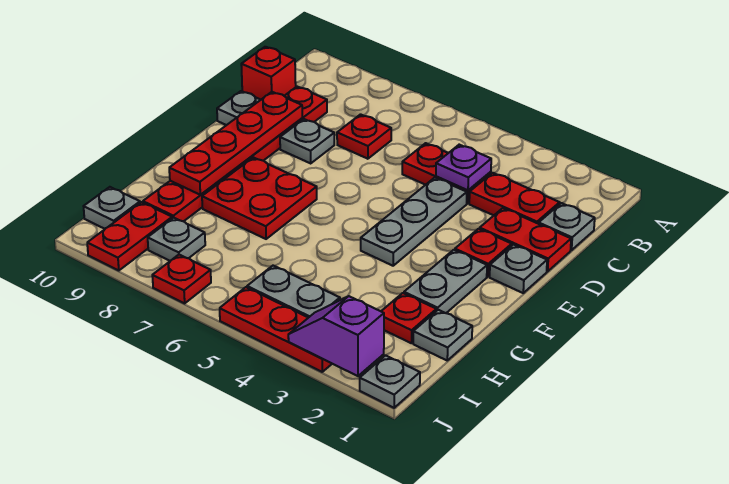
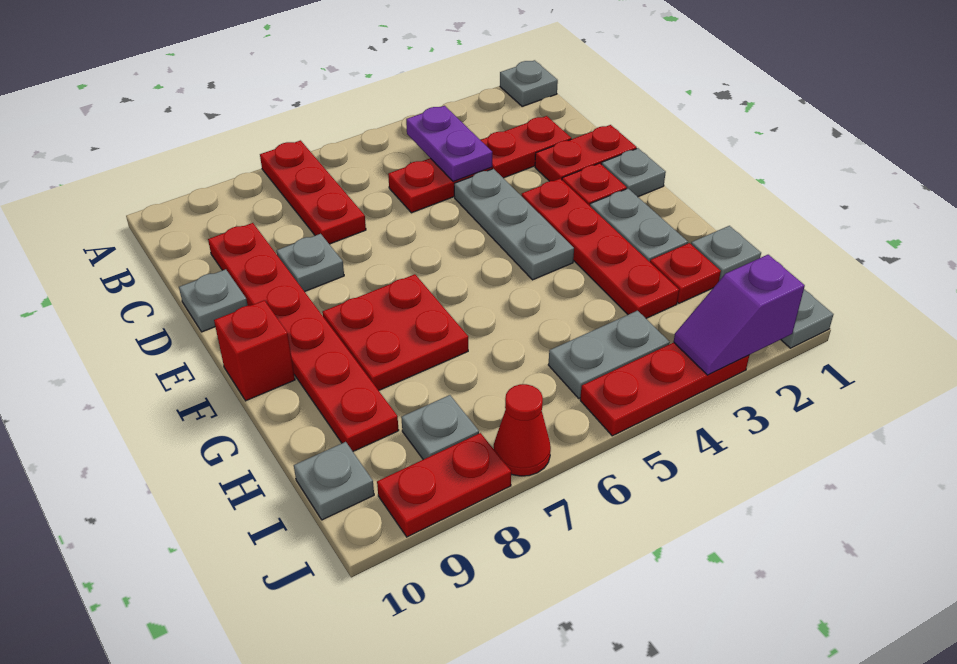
grey 1x1 plate [539,203,595,250] -> grey 1x1 plate moved to [500,60,558,106]
purple 1x1 plate [436,145,491,190] -> purple 1x2 plate [406,106,492,182]
red 1x1 plate [337,114,391,159] -> red 1x3 plate [260,140,366,244]
red 1x1 brick [241,47,296,100] -> red 1x1 brick moved to [214,300,295,401]
red 1x4 plate [169,92,302,195] -> red 1x4 plate moved to [521,179,679,318]
red 1x2 plate [87,202,172,271] -> red 1x2 plate turned to [377,433,511,537]
red 1x1 plate [152,255,211,303] -> red 1x1 cone [494,384,551,476]

